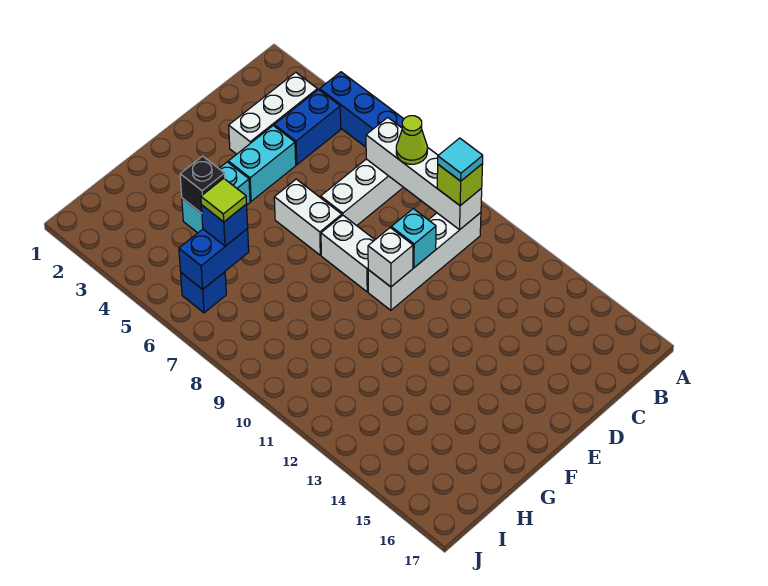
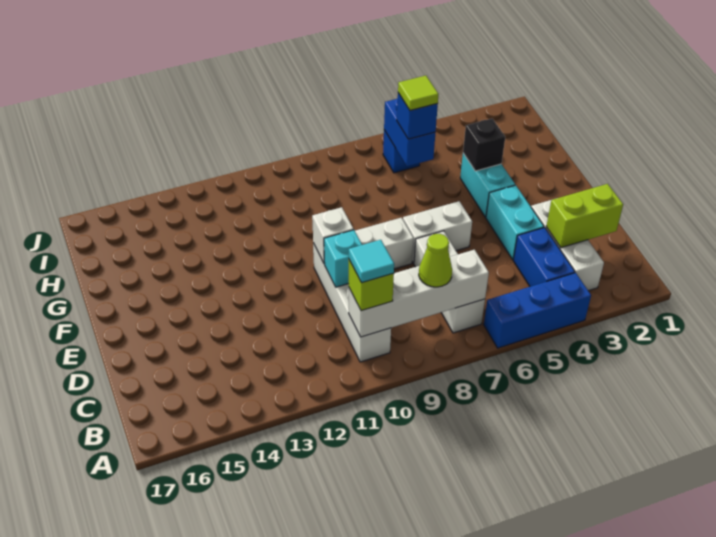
none -> lime 1x2 brick [546,184,623,248]

